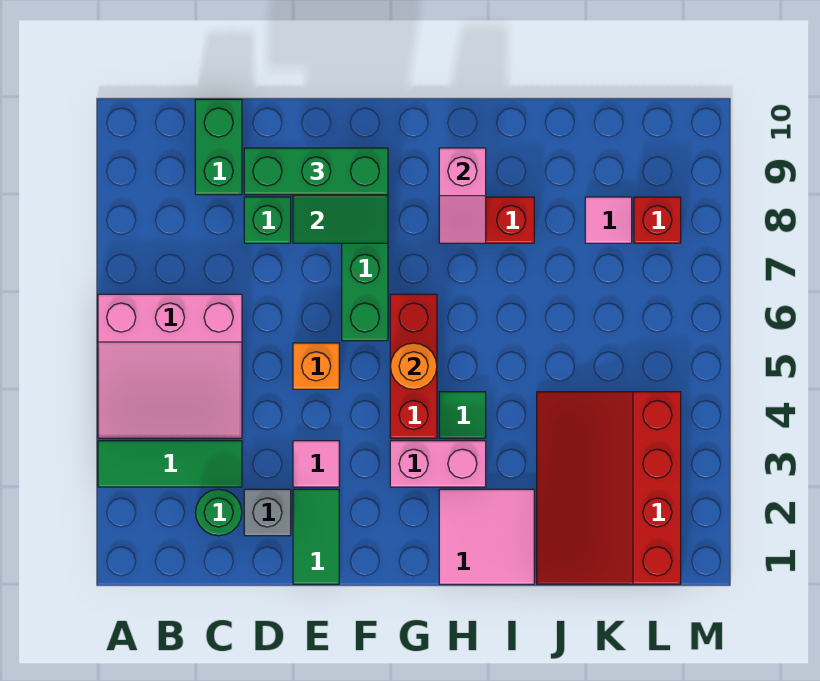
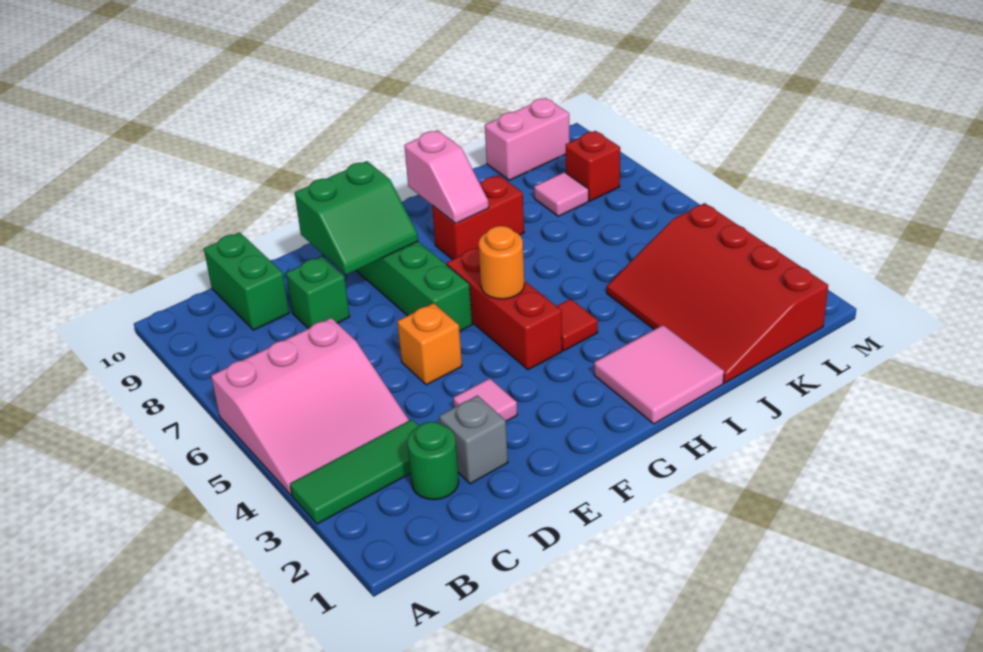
green 1x3 brick [244,148,388,195] -> none
green 1x2 tile [293,489,339,584] -> none
pink 1x2 brick [390,441,486,487] -> pink 1x2 brick moved to [485,98,570,180]
green 1x1 tile [439,392,486,438] -> red 1x1 tile [557,299,598,351]

